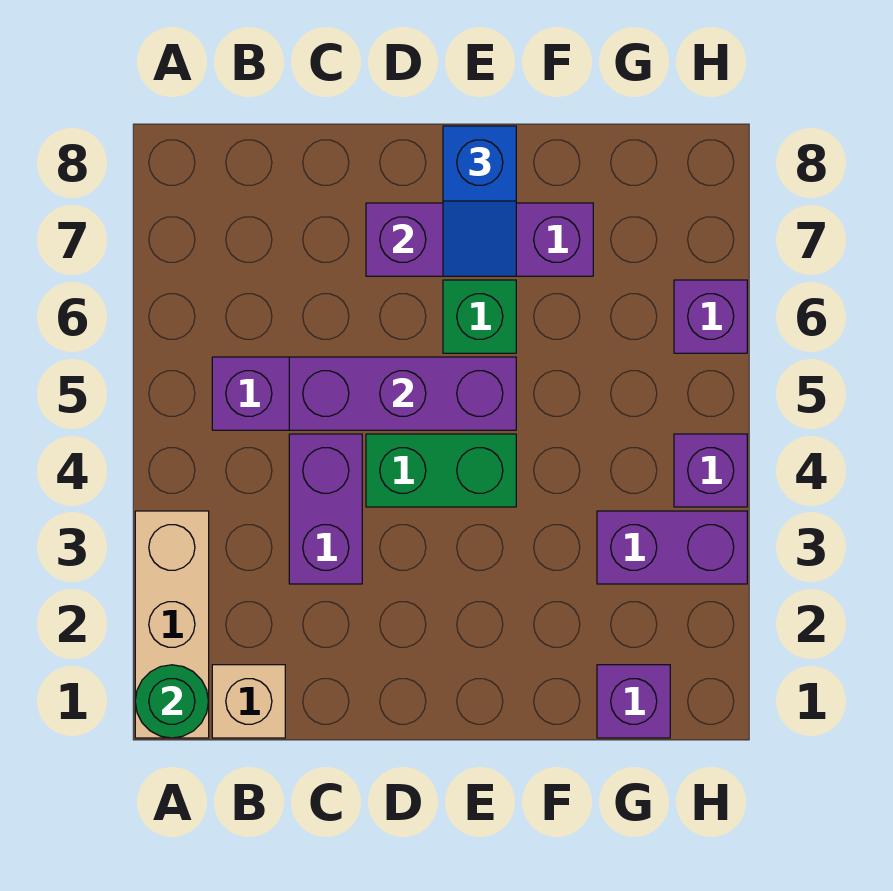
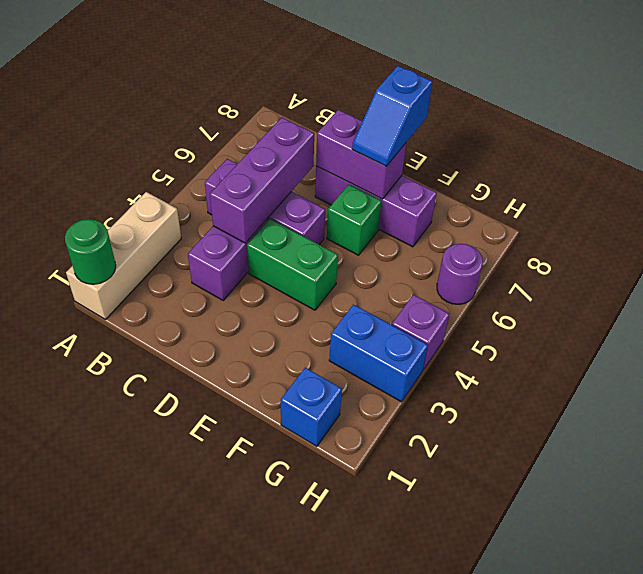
tan 1x1 brick [212,665,285,738] -> none
purple 1x3 brick [289,357,516,430] -> purple 1x3 brick turned to [210,118,314,243]
purple 1x1 brick [597,665,670,738] -> blue 1x1 brick [281,368,342,446]
purple 1x2 brick [597,511,747,584] -> blue 1x2 brick [329,304,428,402]
purple 1x1 brick [674,280,747,353] -> purple 1x1 round brick [437,244,483,304]

